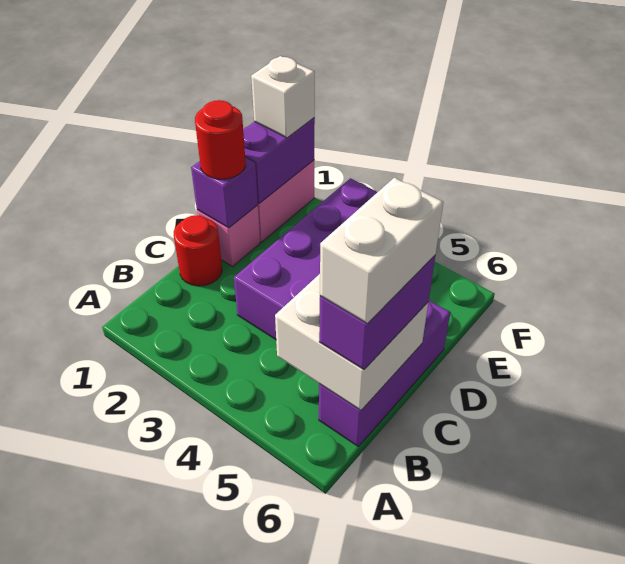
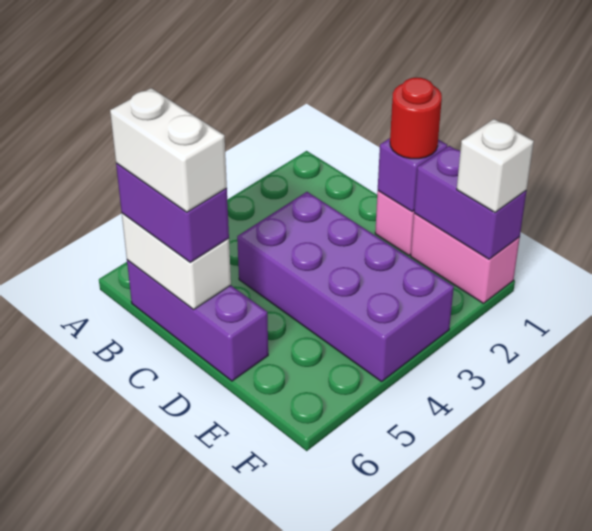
white 2x2 brick [275,274,428,410] -> white 1x2 brick [122,213,231,310]
red 1x1 round brick [174,215,222,286] -> none

